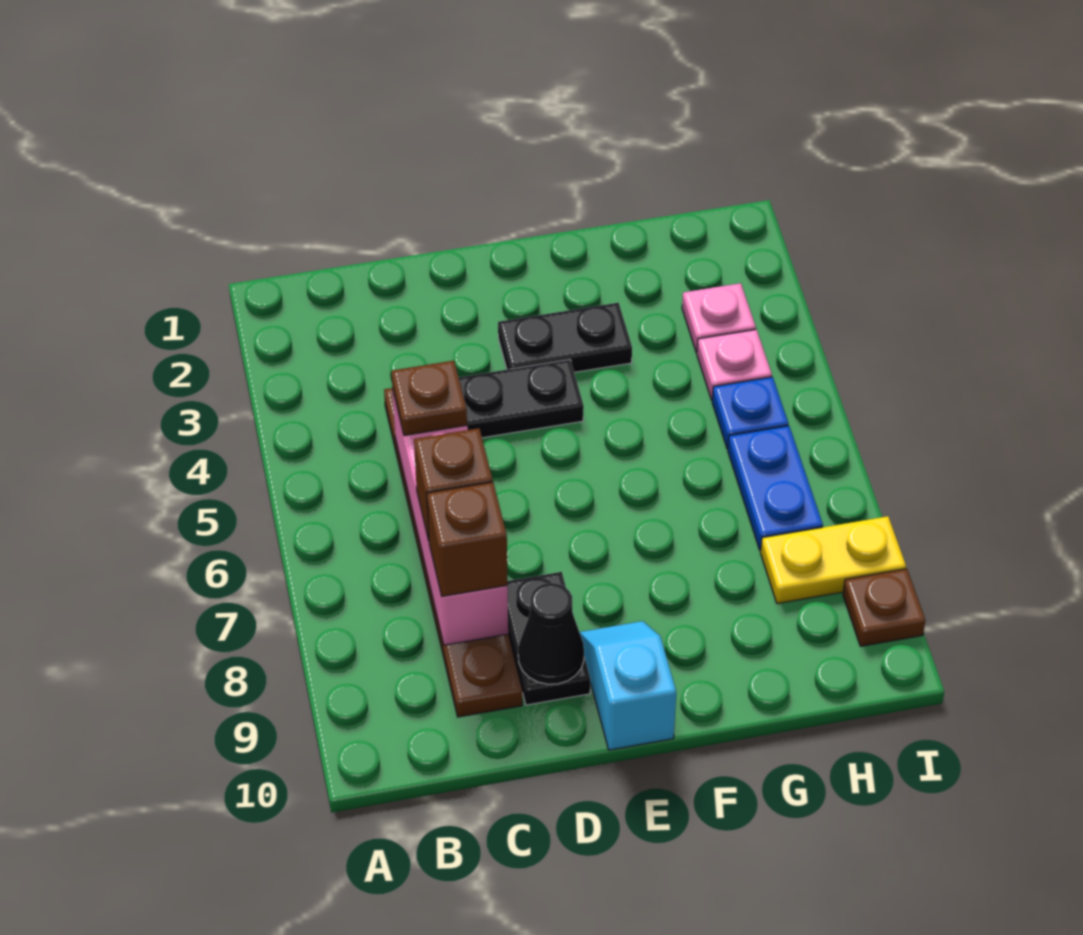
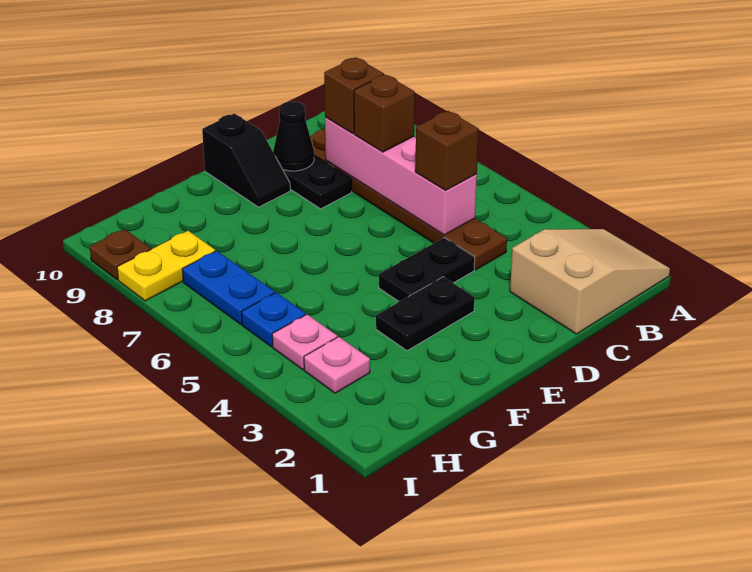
none -> tan 2x3 slope [510,229,670,334]
brown 1x1 plate [391,361,467,436] -> brown 1x1 brick [415,111,479,190]
cyan 1x2 slope [580,621,676,750] -> black 1x2 slope [202,113,290,207]

